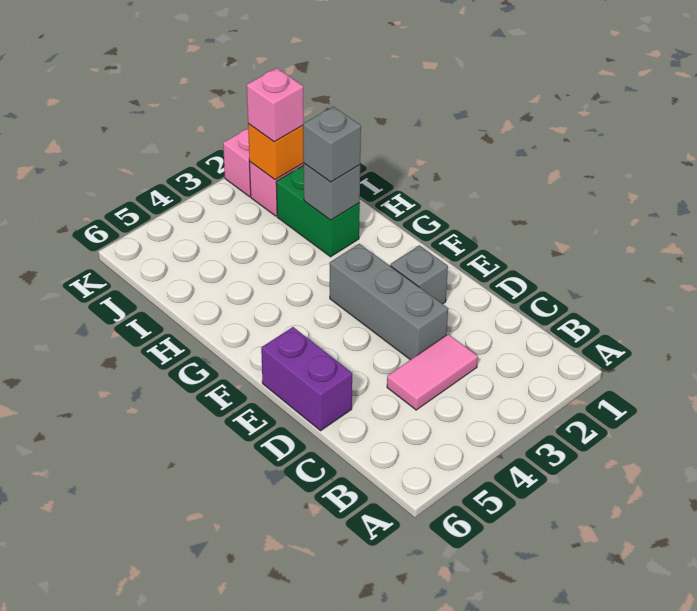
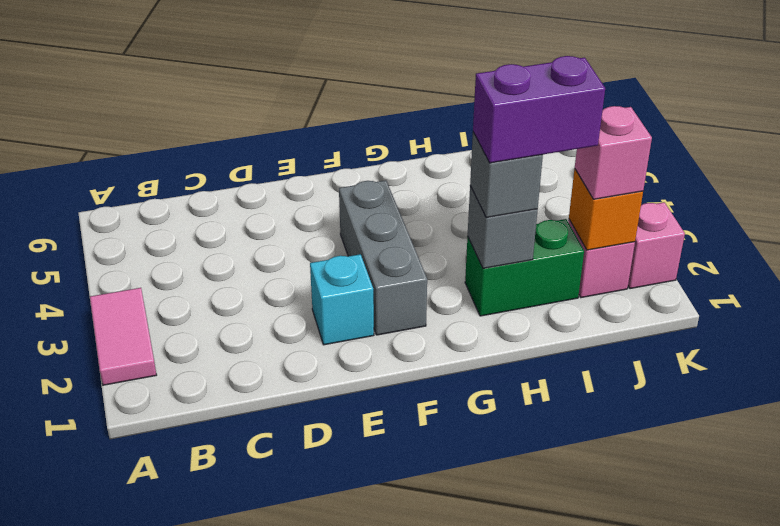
pink 1x2 tile [387,334,478,410] -> pink 1x2 tile moved to [90,288,156,385]
grey 1x3 brick [330,244,448,360] -> grey 1x3 brick turned to [339,180,427,335]
purple 1x2 brick [261,327,352,431] -> purple 1x2 brick moved to [473,56,605,163]
grey 1x1 brick [390,245,448,304] -> cyan 1x1 brick [310,254,374,345]

